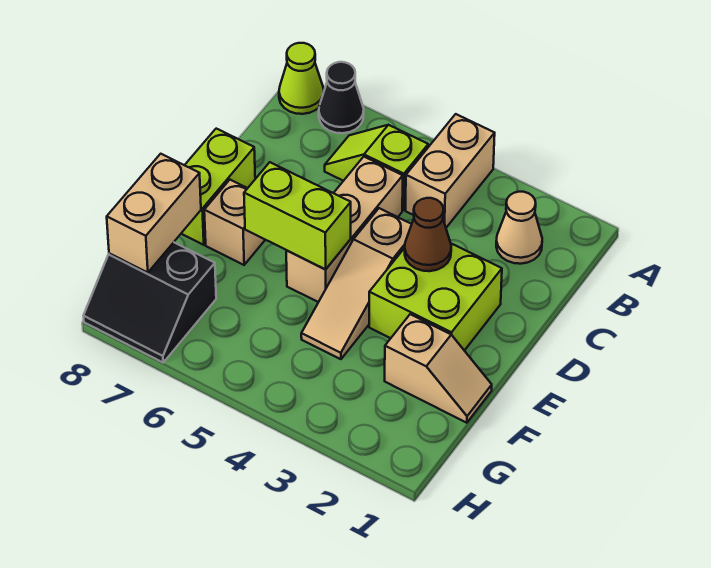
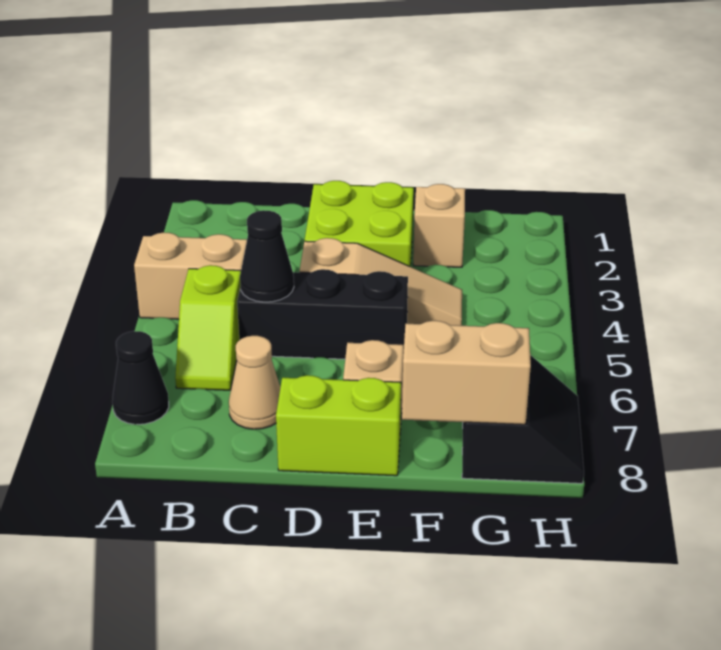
lime 1x1 cone [279,43,324,114] -> none
tan 1x1 cone [496,192,542,264] -> tan 1x1 cone moved to [229,336,280,429]
tan 1x3 brick [286,157,403,302] -> black 1x3 brick [237,269,408,359]
none -> black 1x1 cone [240,210,294,302]
brown 1x1 cone [405,198,451,271] -> none
lime 1x2 brick [244,162,351,269] -> none

